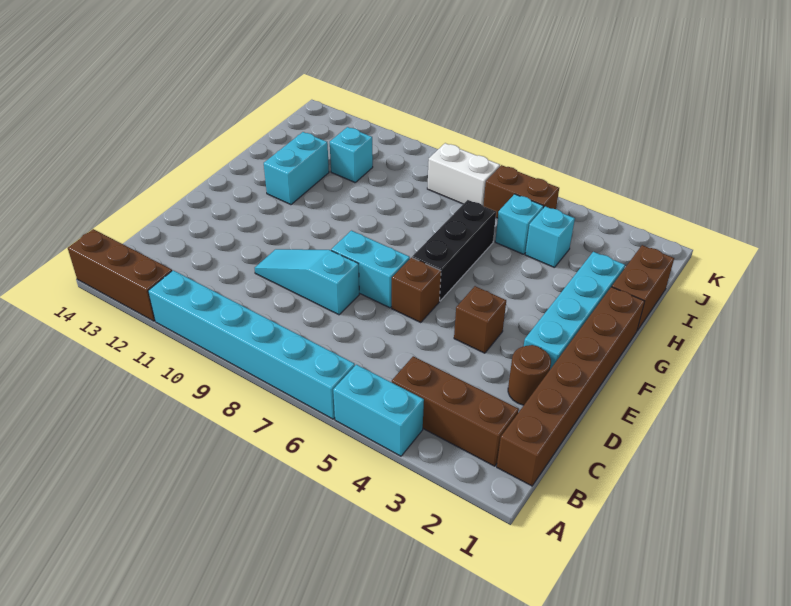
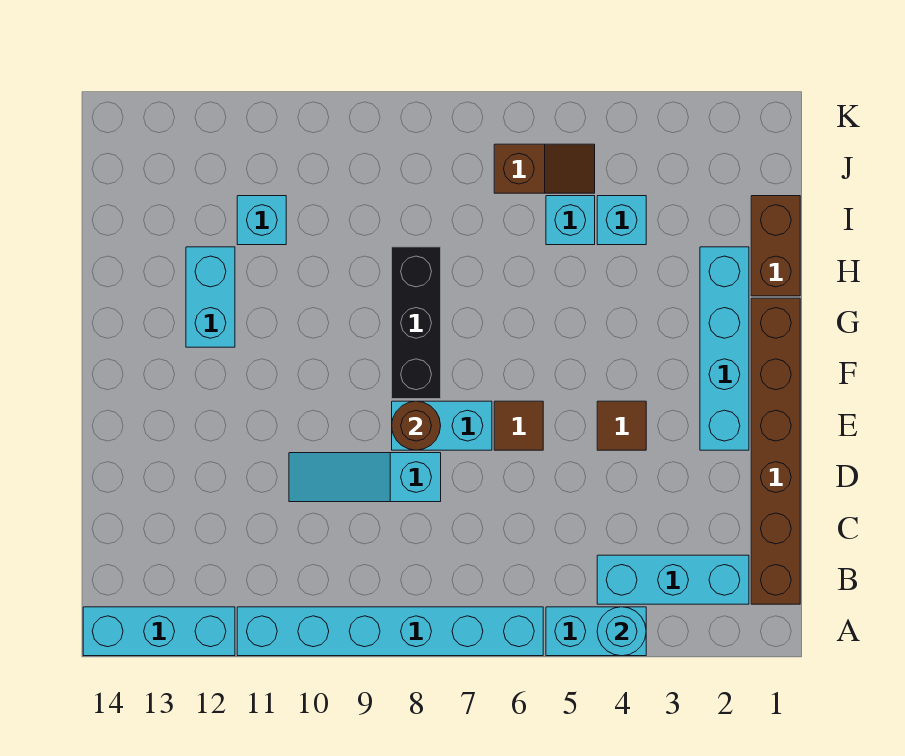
none -> cyan 1x1 round brick [597,607,646,656]
brown 1x3 brick [68,229,172,321] -> cyan 1x3 brick [83,607,235,656]
brown 1x3 brick [392,356,519,466] -> cyan 1x3 brick [597,555,749,604]
brown 1x1 round brick [508,345,551,405] -> brown 1x1 round brick moved to [392,401,441,450]
brown 1x1 brick [454,286,506,353] -> brown 1x1 tile [597,401,646,450]
brown 1x1 brick [392,258,441,322] -> brown 1x1 tile [494,401,543,450]
black 1x3 brick [412,200,496,301] -> black 1x3 brick moved to [392,247,441,399]
brown 1x2 brick [483,165,559,218] -> brown 1x2 slope [494,144,595,193]
white 1x2 brick [427,143,500,205] -> none

